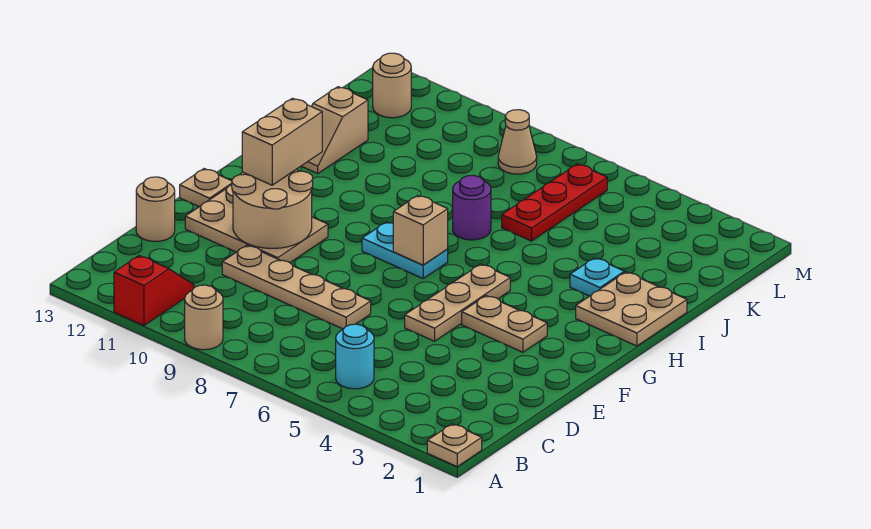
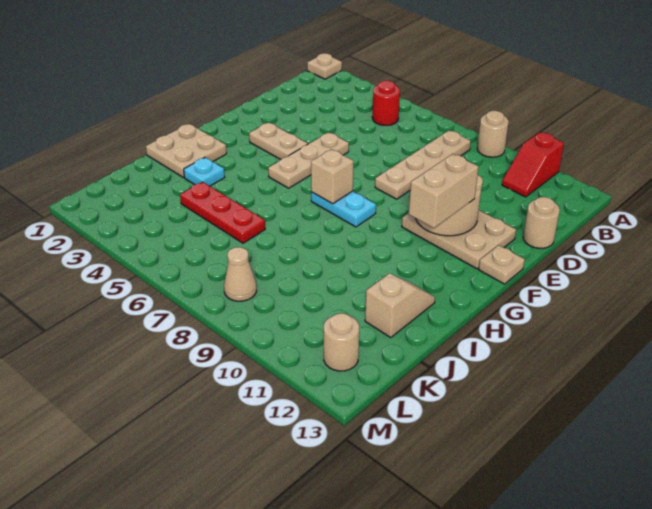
cyan 1x1 round brick [335,324,374,389] -> red 1x1 round brick [372,81,400,125]
tan 1x4 plate [222,245,371,329] -> tan 1x4 plate turned to [375,130,471,199]
purple 1x1 round brick [453,175,491,240] -> none
red 1x3 plate [502,164,607,241] -> red 1x3 plate turned to [180,182,265,243]

